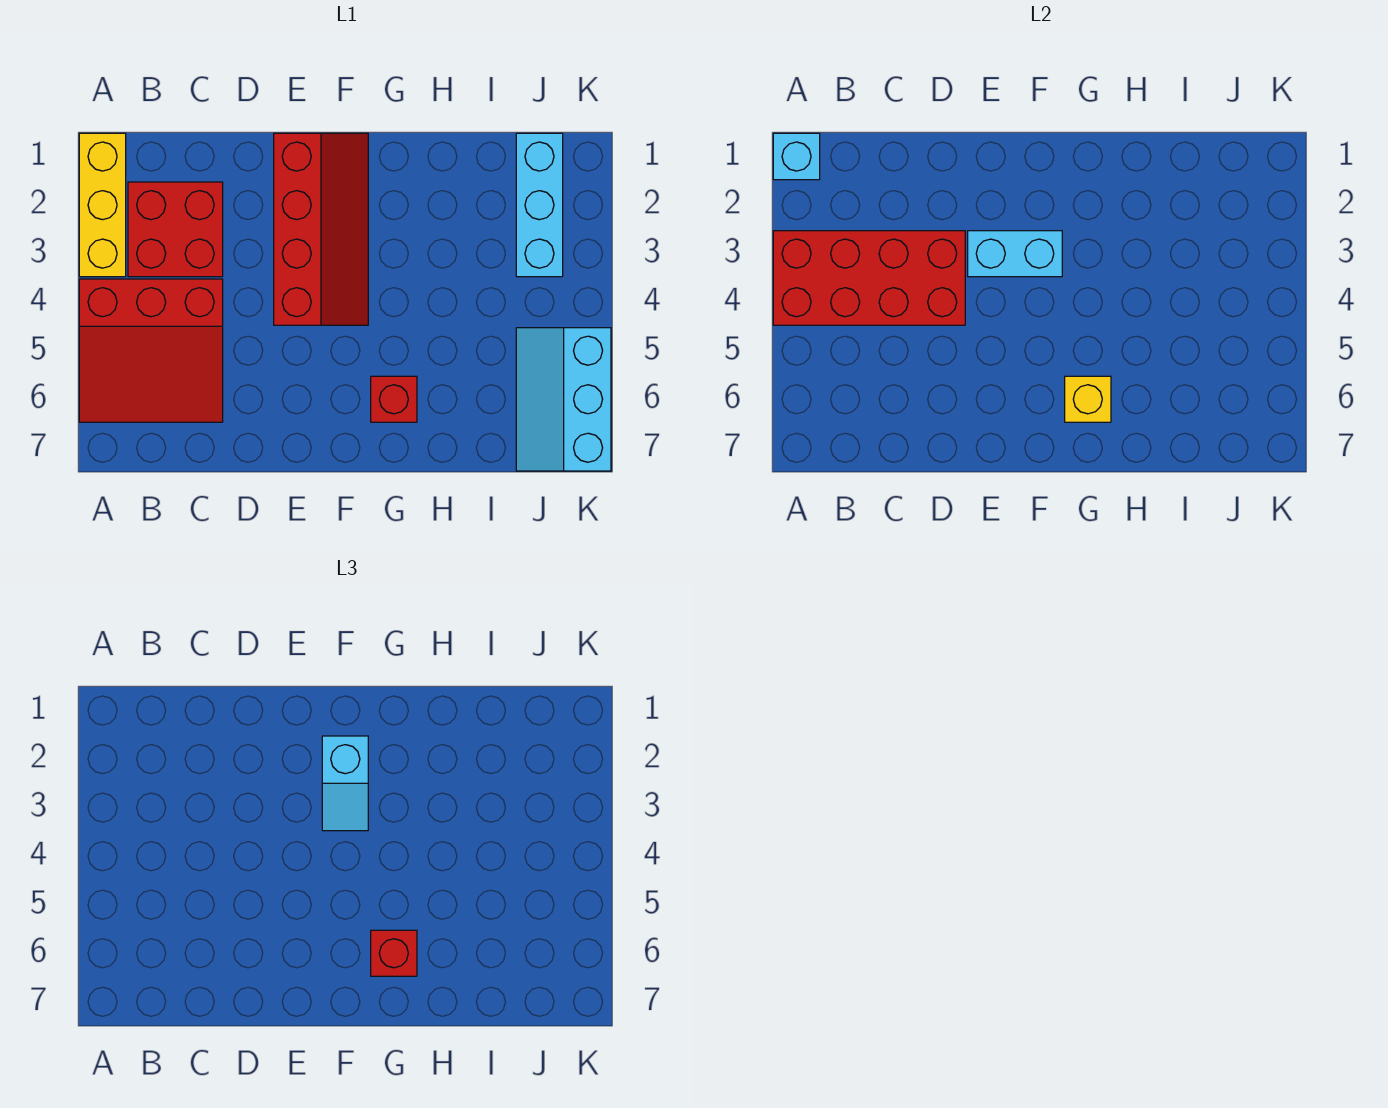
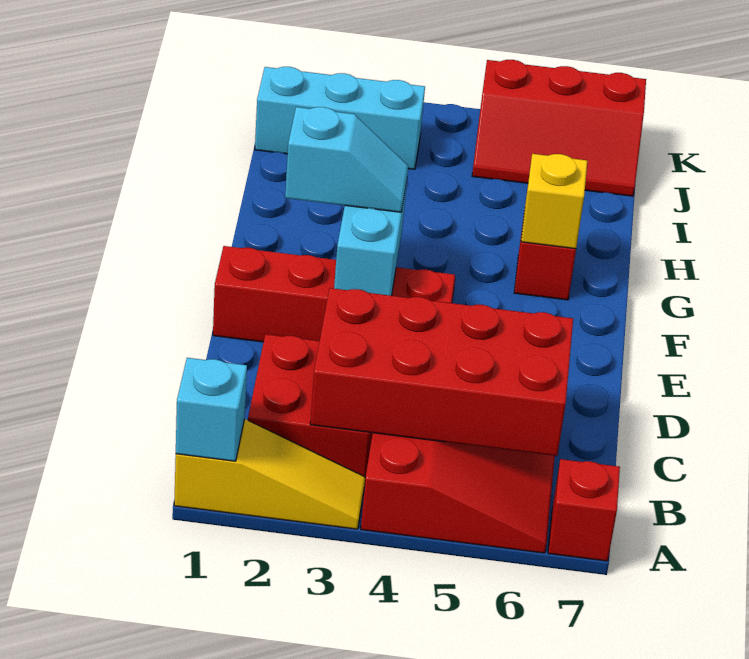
yellow 1x3 brick [79,133,126,277] -> yellow 1x3 slope [174,419,365,529]
red 2x4 brick [773,231,965,325] -> red 2x4 brick turned to [310,288,573,456]
red 1x1 brick [371,930,417,976] -> red 1x1 brick moved to [548,459,620,561]
cyan 2x3 slope [516,328,611,471] -> red 2x3 slope [472,60,646,196]

